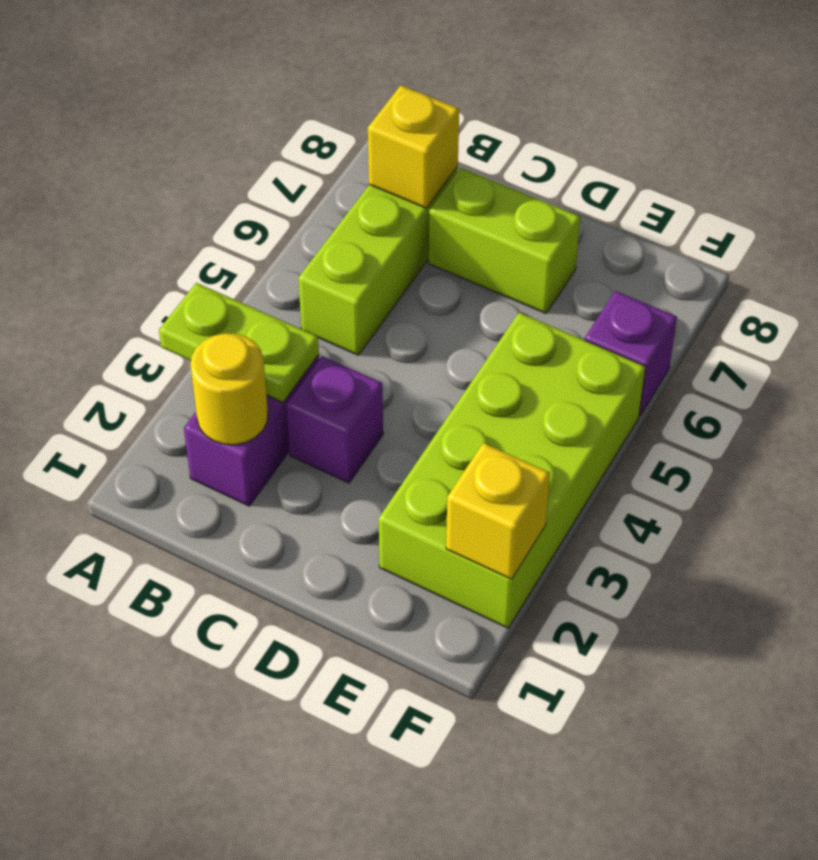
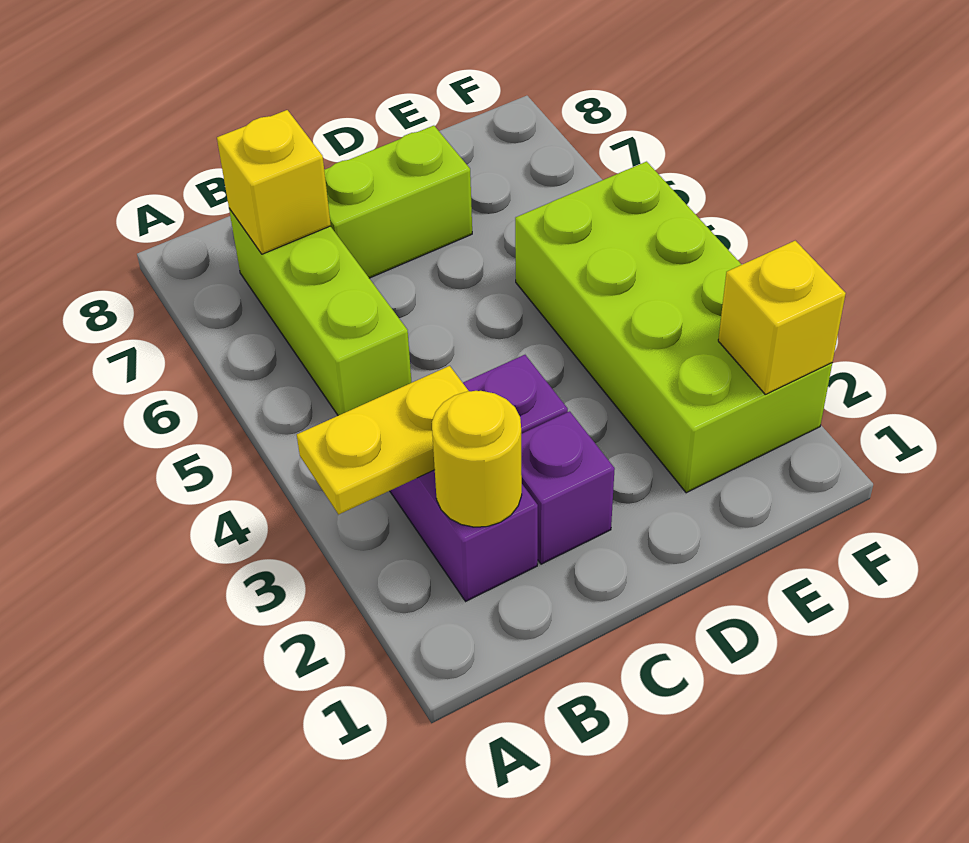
lime 1x2 plate [159,283,319,402] -> yellow 1x2 plate [297,366,468,514]
purple 1x1 brick [585,291,677,415] -> purple 1x1 brick moved to [521,411,615,564]

